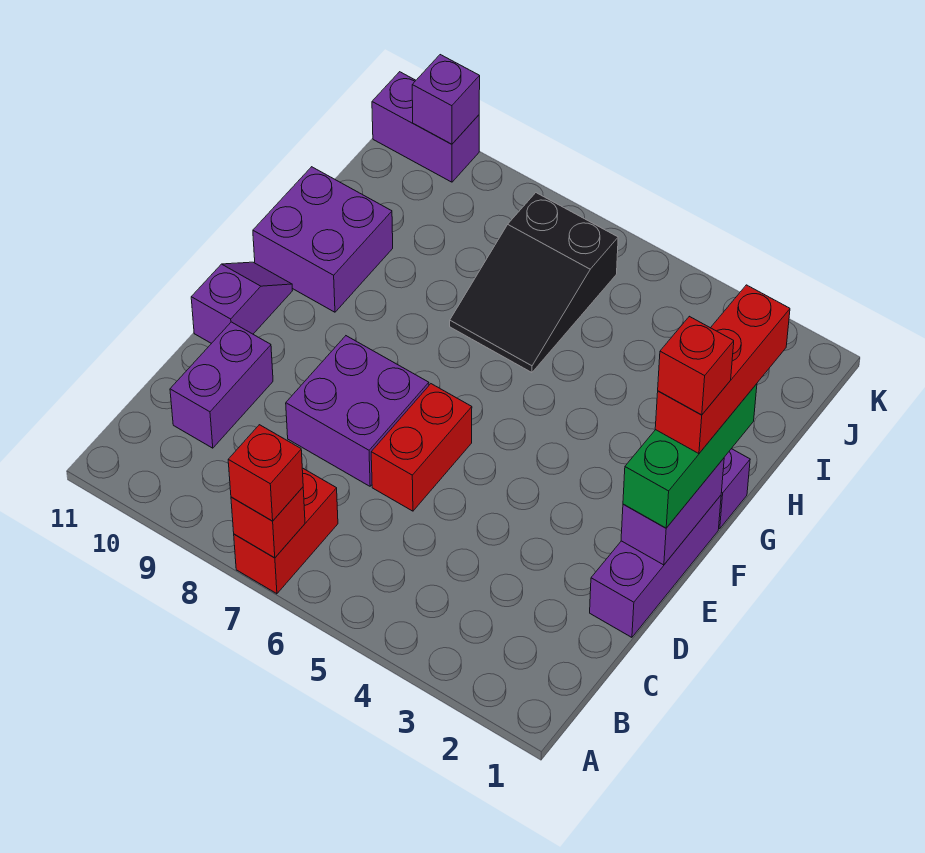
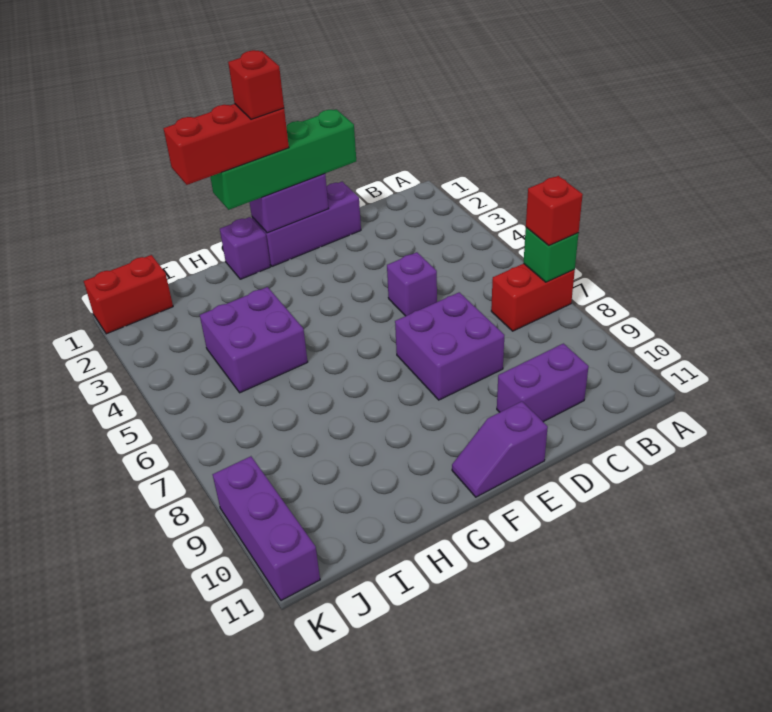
red 1x1 brick [231,487,305,558] -> green 1x1 brick [524,227,579,282]
red 1x2 brick [371,384,472,511] -> red 1x2 brick moved to [84,255,173,334]
green 1x3 brick [623,384,757,528] -> green 1x4 brick [210,109,356,210]
purple 2x2 brick [253,167,393,312] -> purple 2x2 brick moved to [200,287,308,393]
black 2x3 slope [450,193,618,373] -> none
purple 1x2 brick [372,72,479,182] -> purple 1x3 brick [213,456,320,601]
purple 1x1 brick [412,55,480,144] -> purple 1x1 brick moved to [387,252,437,316]

